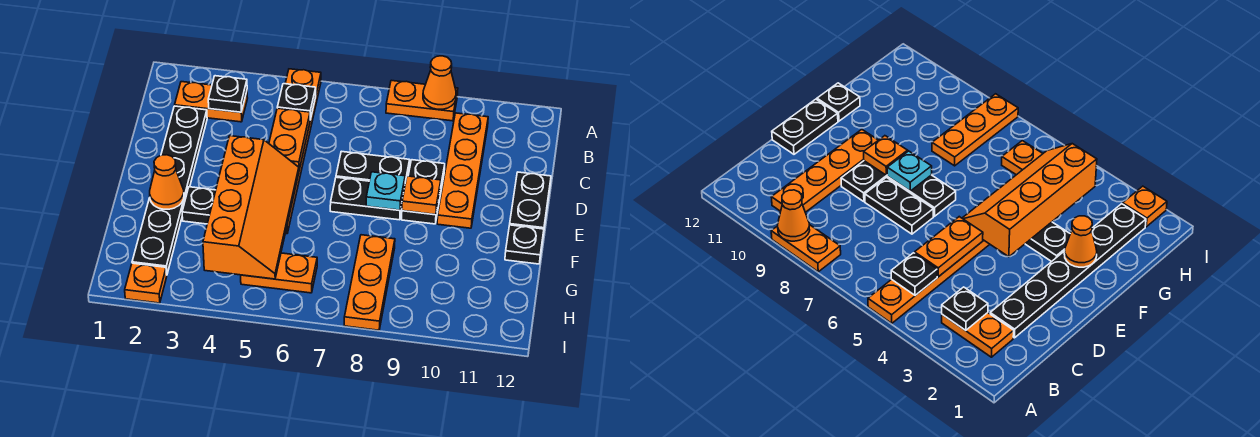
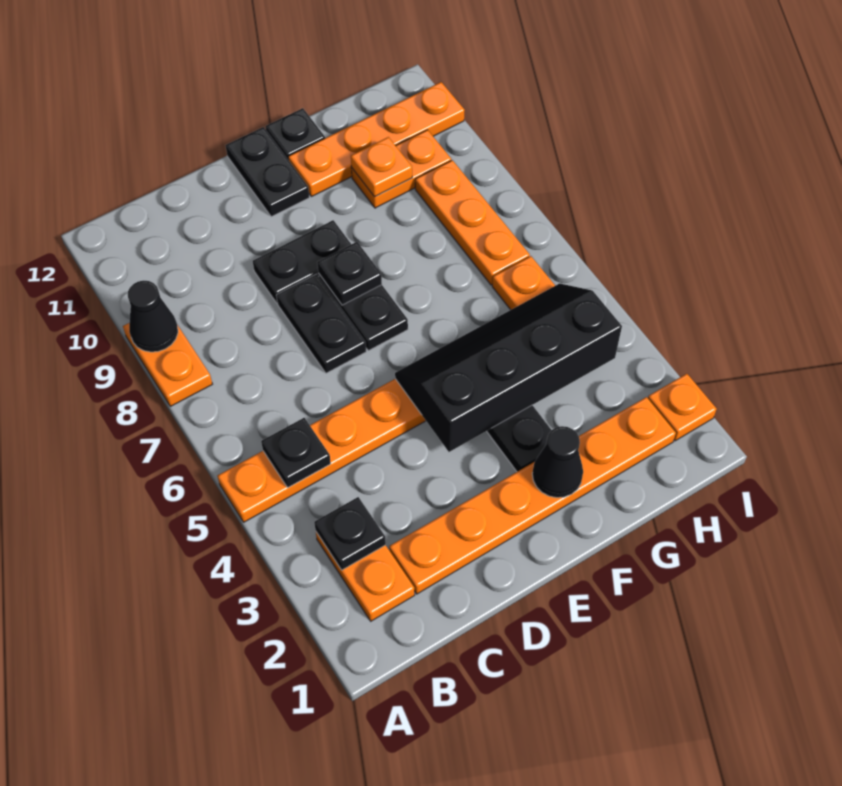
orange 1x1 cone [423,56,456,109] -> black 1x1 cone [128,281,178,352]
orange 1x4 plate [437,113,488,228] -> orange 1x4 plate moved to [288,82,465,197]
black 1x6 plate [132,106,207,274] -> orange 1x6 plate [389,397,676,594]
orange 1x2 plate [269,108,310,170] -> orange 1x2 plate moved to [351,130,451,208]
black 1x2 plate [510,172,551,229] -> black 1x2 plate turned to [226,127,309,217]
orange 2x4 slope [203,136,299,279] -> black 2x4 slope [395,283,622,452]
cyan 1x1 plate [366,172,405,210] -> black 1x1 plate [317,242,382,305]
orange 1x1 plate [402,176,441,215] -> orange 1x1 plate moved to [351,137,412,197]
orange 1x1 cone [150,155,184,209] -> black 1x1 cone [532,426,583,498]
orange 1x3 plate [344,235,395,330] -> orange 1x3 plate turned to [415,160,530,285]

